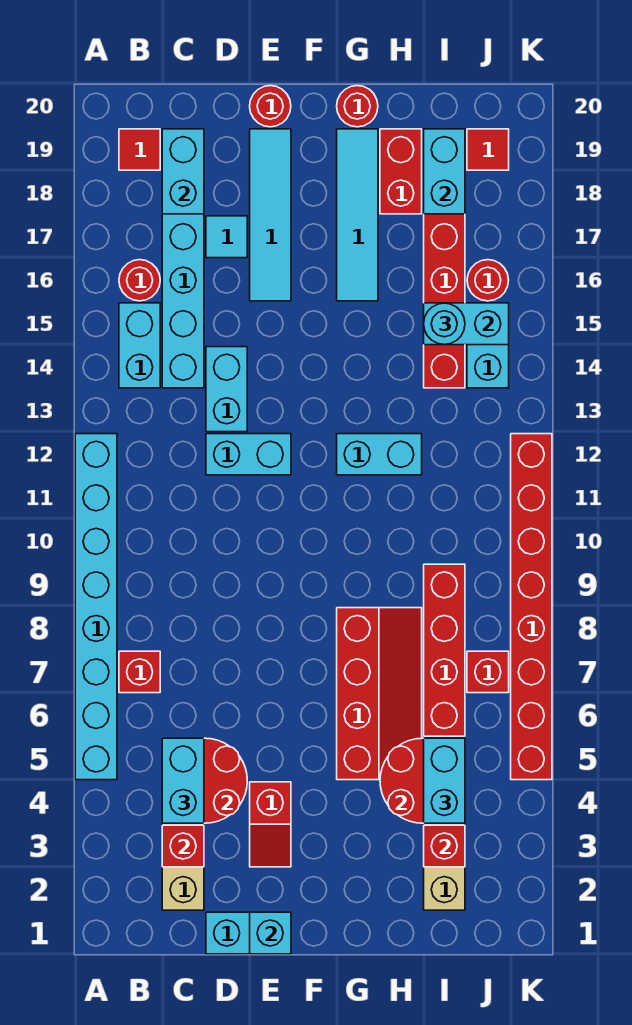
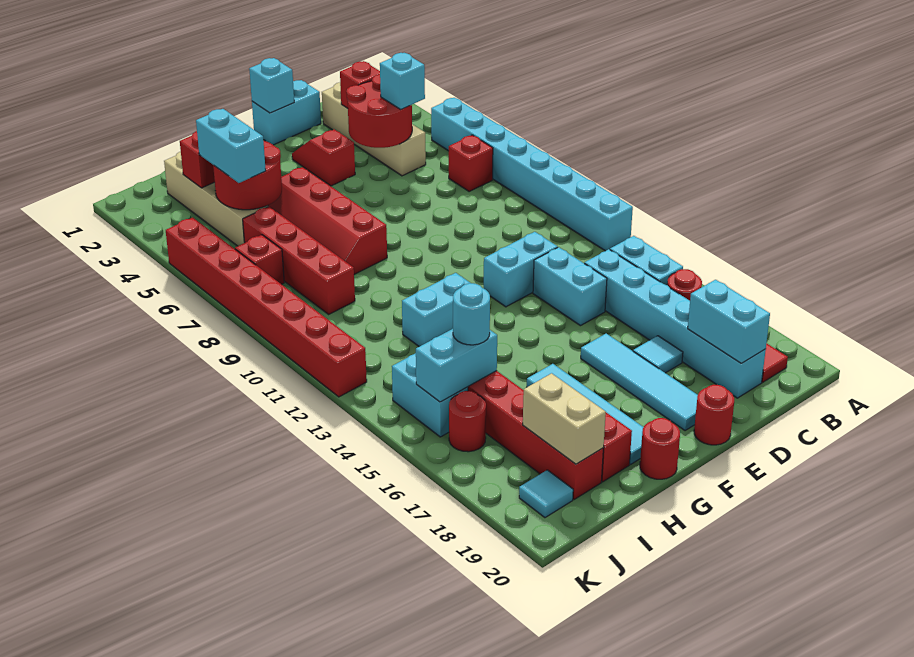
cyan 1x2 brick [162,738,204,823] -> cyan 1x1 brick [380,53,425,109]
cyan 1x2 brick [424,129,465,214] -> tan 1x2 brick [523,373,606,464]
red 1x1 tile [467,129,509,170] -> cyan 1x1 tile [519,470,573,518]

